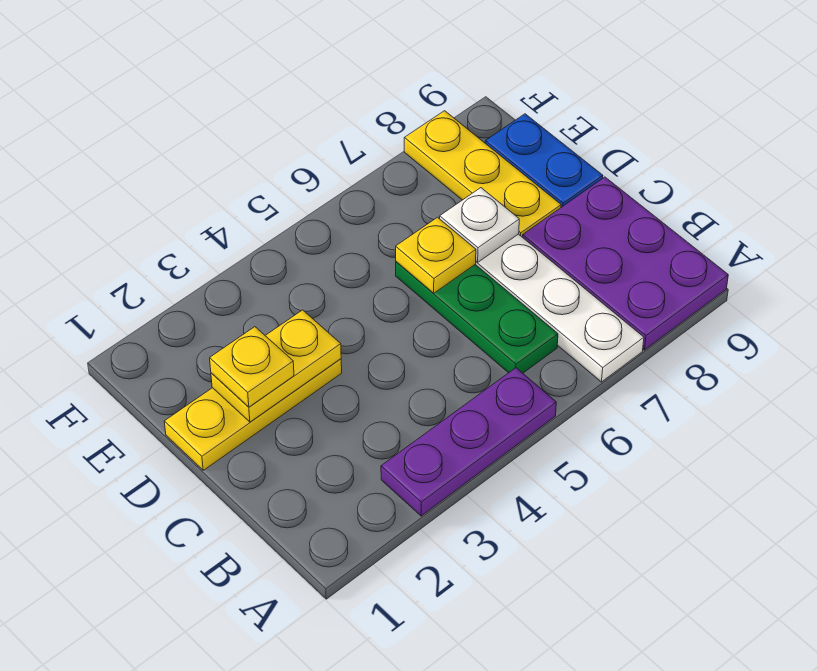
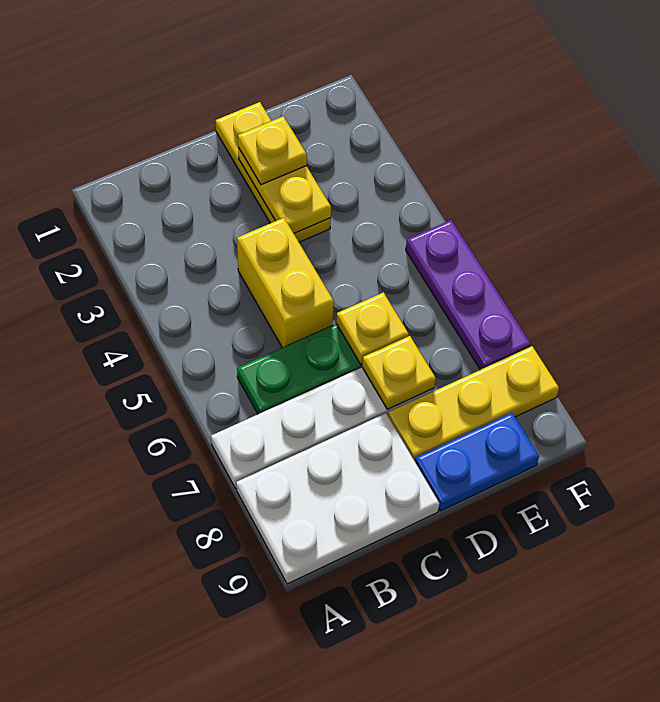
purple 1x3 plate [381,368,556,516] -> purple 1x3 plate moved to [406,220,531,370]
purple 2x3 plate [523,177,728,350] -> white 2x3 plate [236,413,439,584]
none -> yellow 1x2 brick [237,218,334,348]
white 1x1 plate [440,188,519,263] -> yellow 1x1 plate [362,336,436,409]

